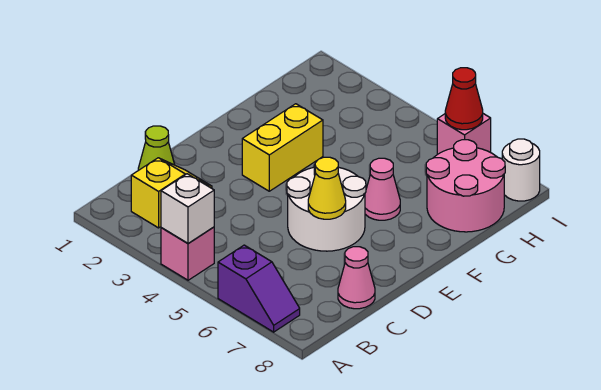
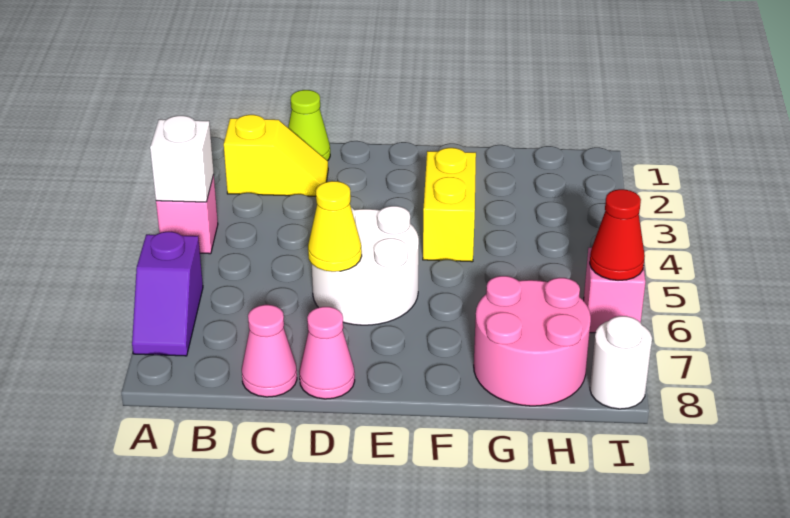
yellow 1x2 brick [242,104,323,191] -> yellow 1x2 brick turned to [423,148,476,262]
pink 1x1 cone [365,158,400,220] -> pink 1x1 cone moved to [299,307,355,399]

